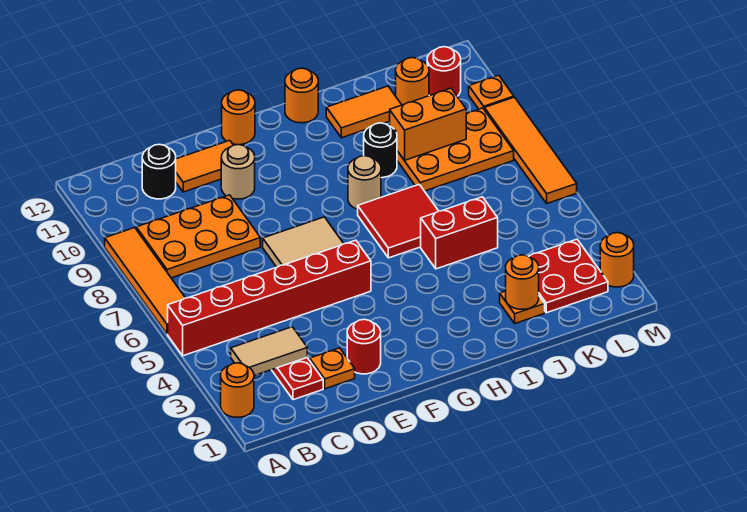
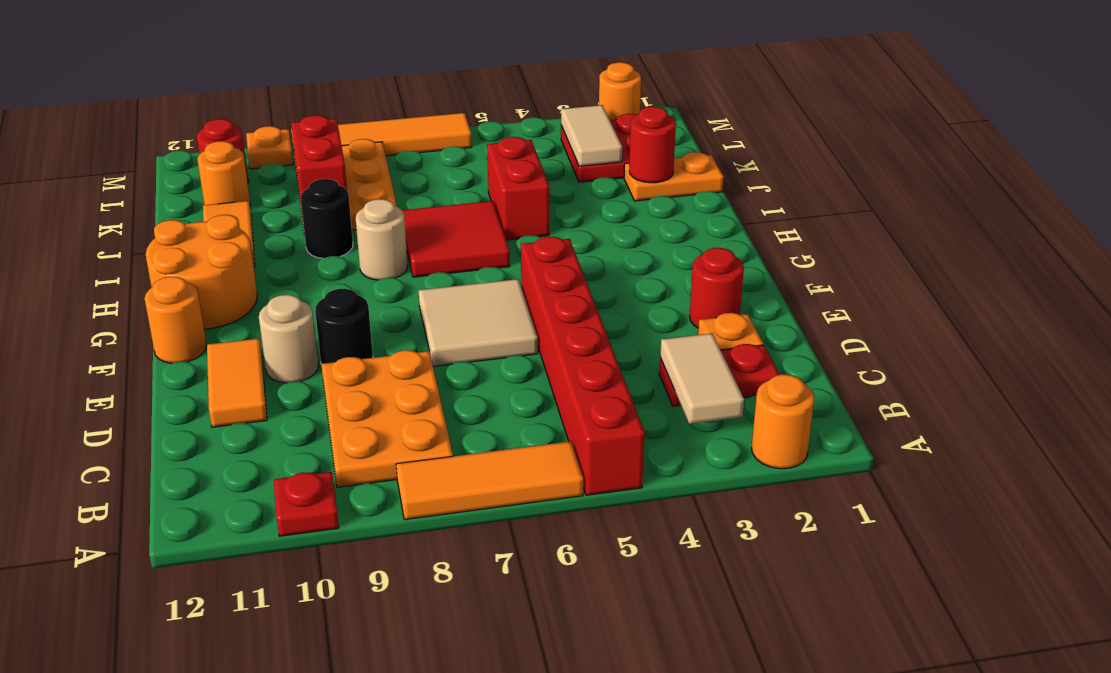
orange 1x4 tile [105,228,185,334] -> orange 1x3 tile [396,441,583,520]
none -> red 1x1 plate [274,472,339,536]
black 1x1 round brick [142,144,176,199] -> black 1x1 round brick moved to [315,289,373,364]
orange 1x1 round brick [285,68,318,123] -> orange 2x2 round brick [146,215,257,329]
orange 1x1 plate [500,291,545,323] -> orange 1x2 plate [624,152,724,201]
orange 1x1 round brick [506,255,539,309] -> red 1x1 round brick [629,107,676,183]
orange 1x2 brick [390,88,466,160] -> red 1x2 brick [291,115,347,217]
none -> tan 1x2 tile [561,105,622,166]

